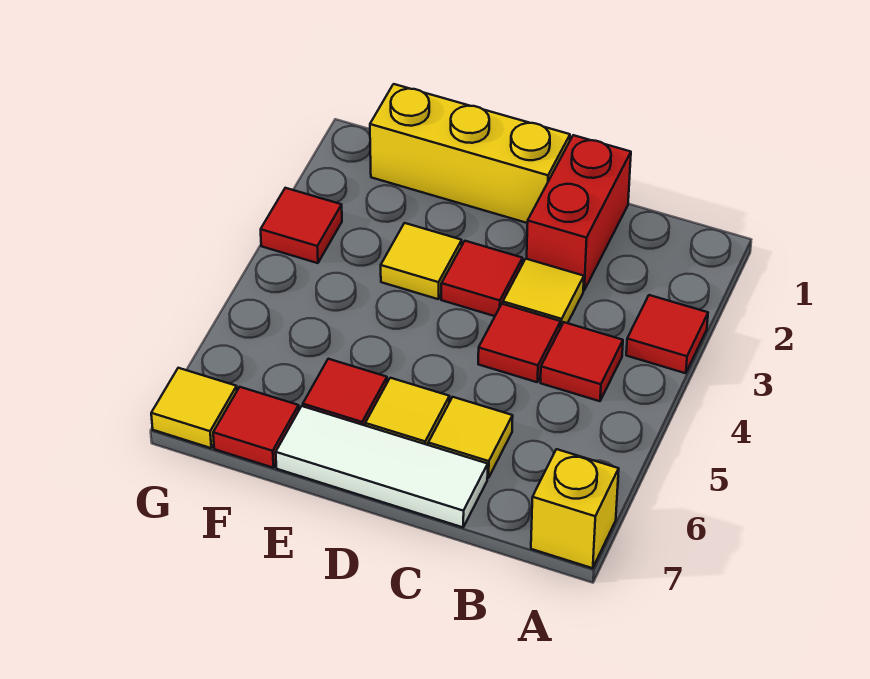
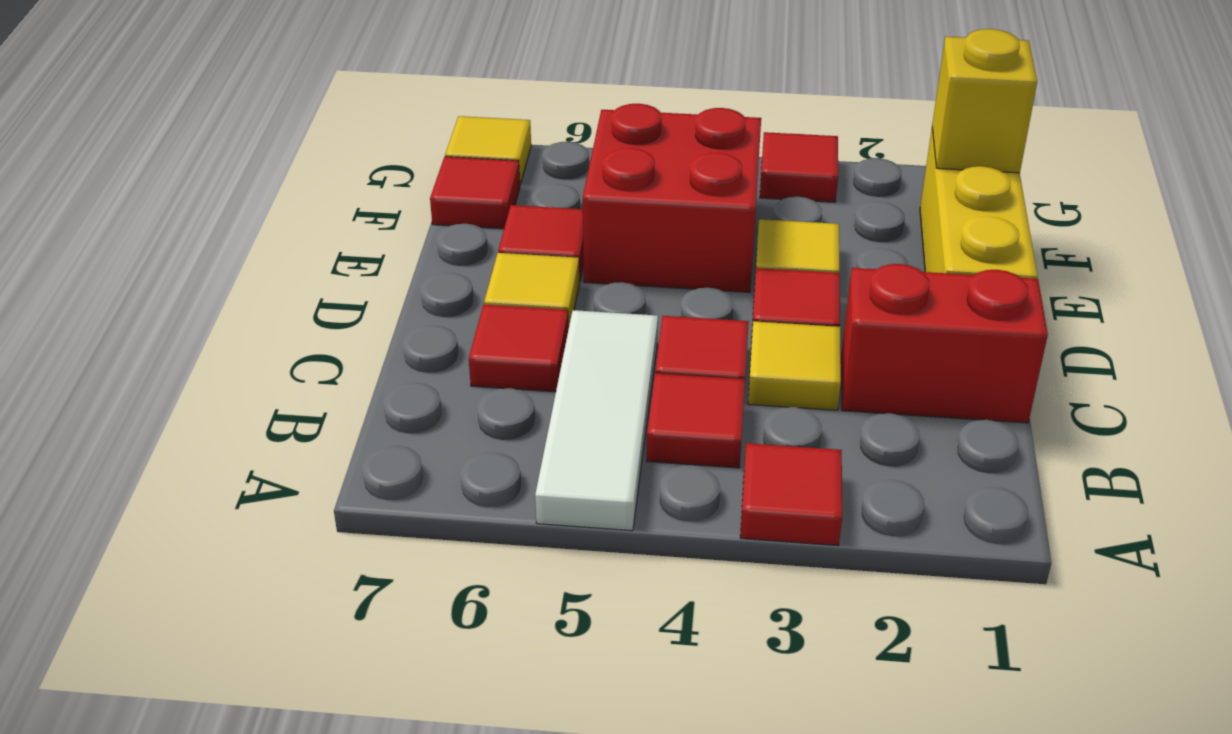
yellow 1x1 brick [531,449,619,568] -> yellow 1x1 brick moved to [932,29,1037,173]
yellow 1x1 tile [428,397,513,478] -> red 1x1 tile [469,305,569,392]
white 1x3 tile [276,406,488,527] -> white 1x3 tile moved to [535,310,658,531]
none -> red 2x2 brick [583,104,761,292]

